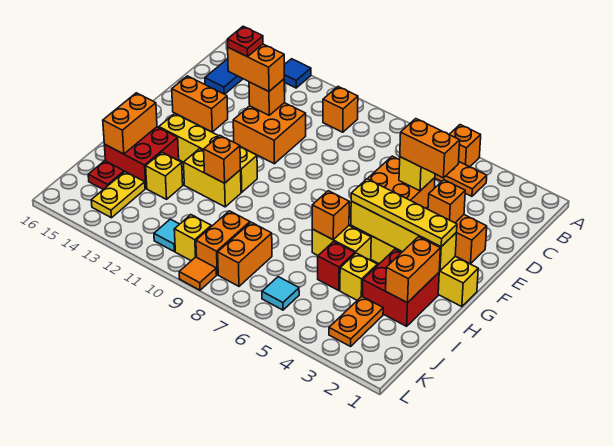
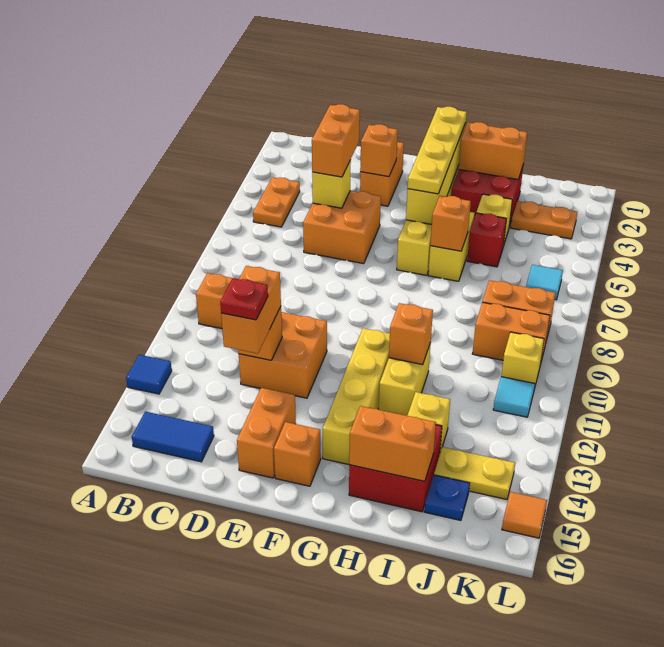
orange 1x1 brick [449,125,481,167] -> orange 1x1 brick moved to [274,422,321,486]
red 1x1 plate [88,161,124,190] -> blue 1x1 plate [424,475,470,520]
orange 1x1 tile [179,257,217,290] -> orange 1x1 tile moved to [502,492,547,538]

